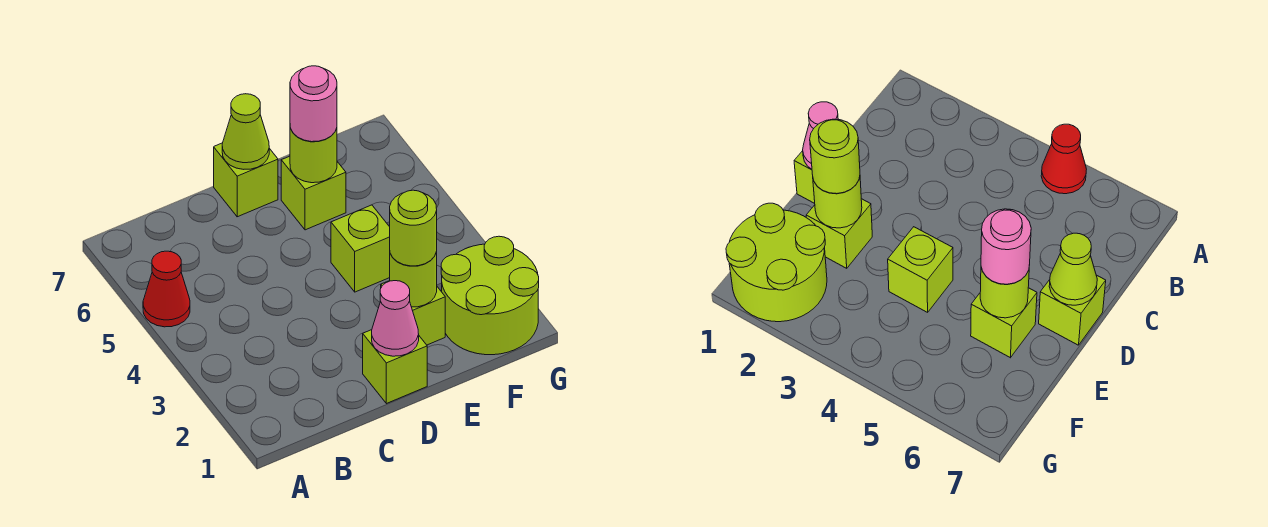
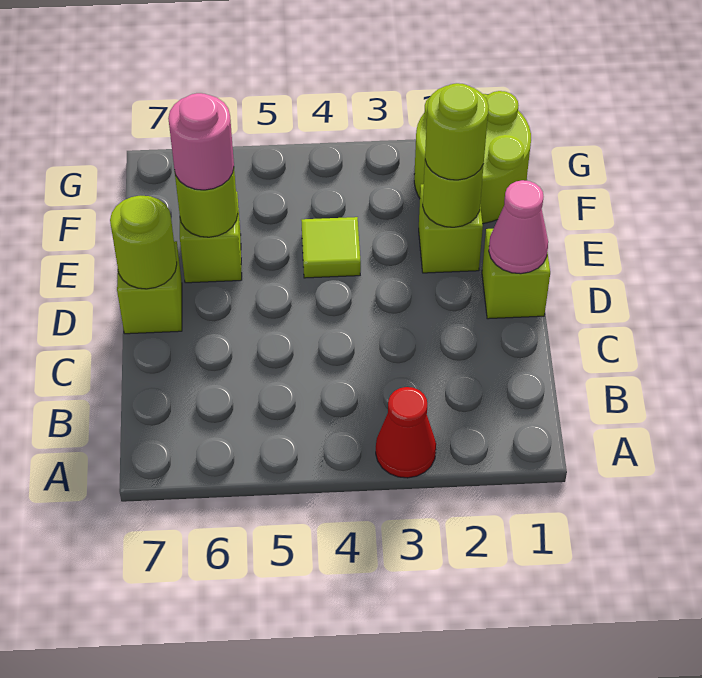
red 1x1 cone [143,251,190,327] -> red 1x1 cone moved to [376,387,436,478]
lime 1x1 cone [222,94,269,169] -> lime 1x1 round brick [110,196,177,289]
lime 1x1 brick [331,205,390,292] -> lime 1x1 tile [301,217,361,278]

